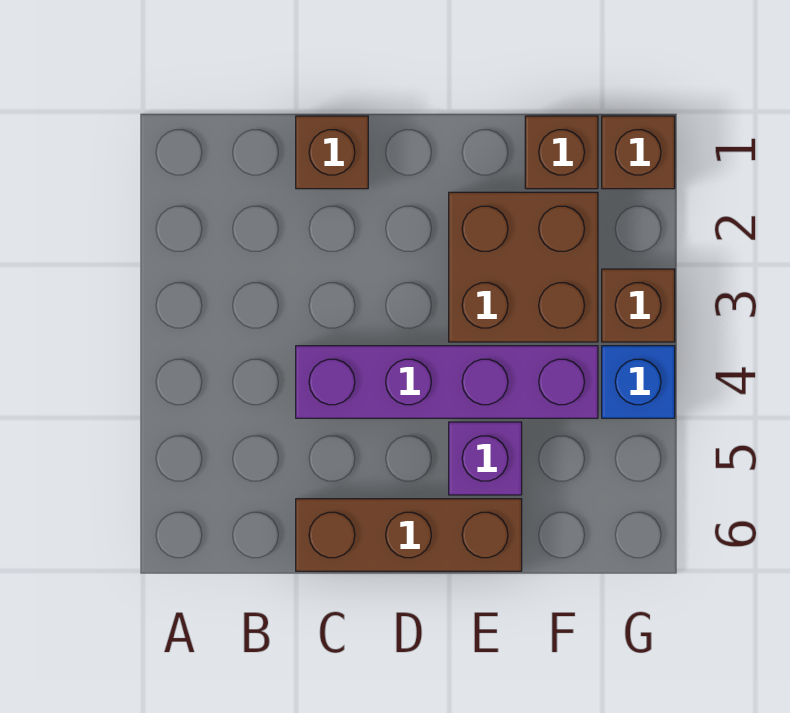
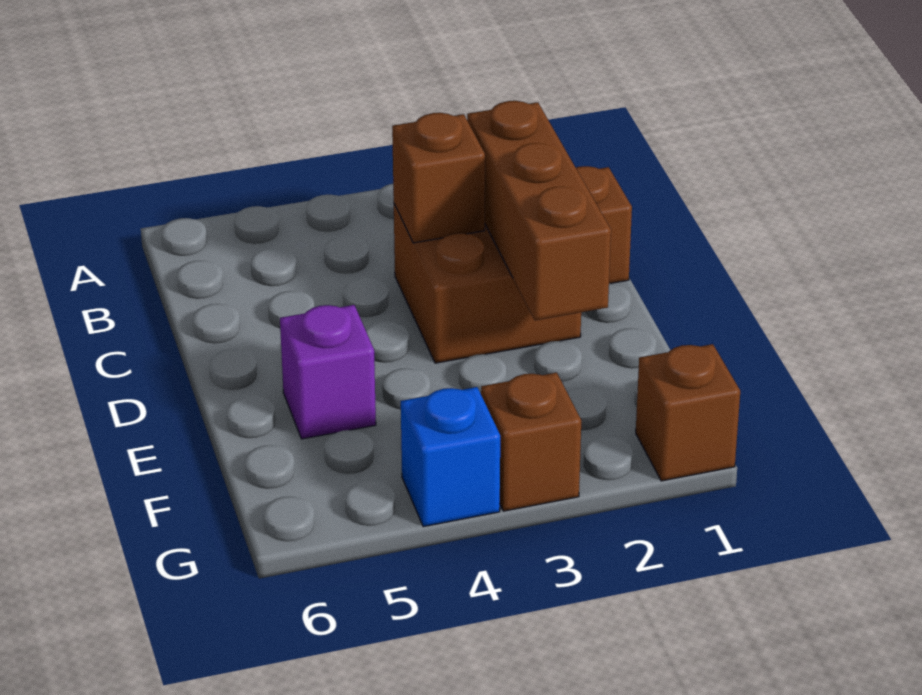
purple 1x4 brick [296,346,598,418] -> none
brown 1x3 brick [296,499,522,571] -> brown 1x3 brick moved to [467,101,611,320]
brown 2x2 brick [449,192,598,342] -> brown 2x2 brick moved to [394,204,581,363]
brown 1x1 brick [525,116,598,189] -> brown 1x1 brick moved to [392,113,485,243]

